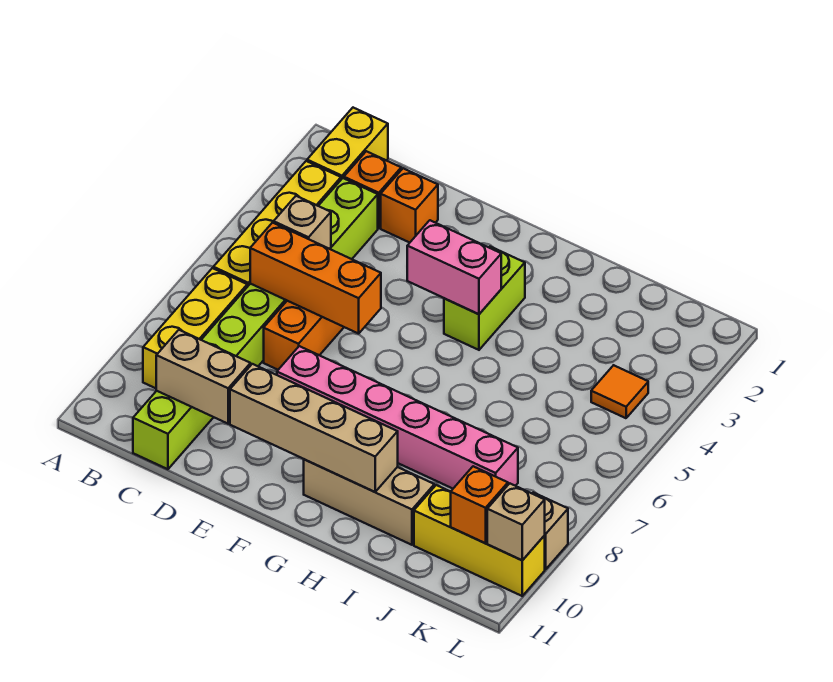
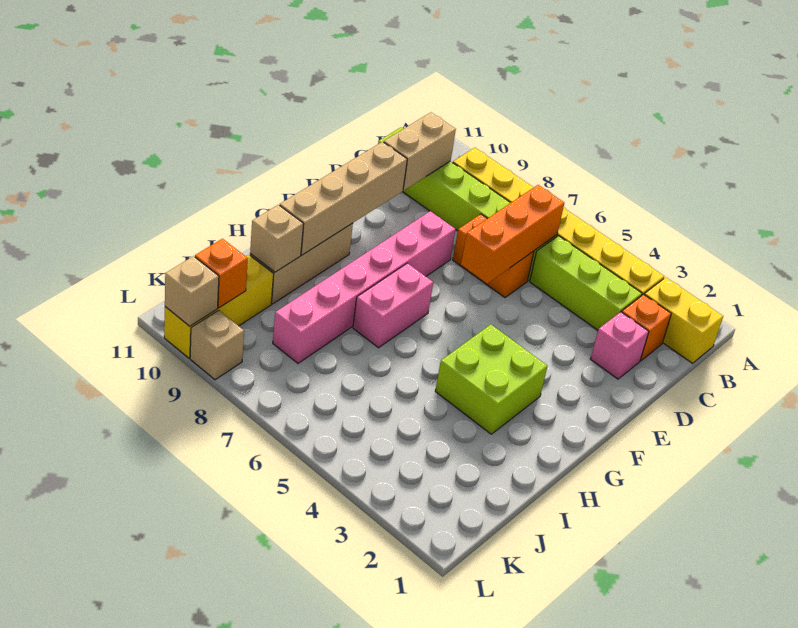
tan 1x1 brick [274,196,331,249] -> tan 1x1 brick moved to [250,205,304,272]
orange 1x1 brick [381,168,438,243] -> pink 1x1 brick [591,312,649,379]
pink 1x2 brick [407,220,501,314] -> pink 1x2 brick moved to [353,263,433,348]
lime 1x2 brick [444,247,525,350] -> lime 2x2 brick [435,324,547,434]
orange 1x1 tile [591,365,648,418] -> none

